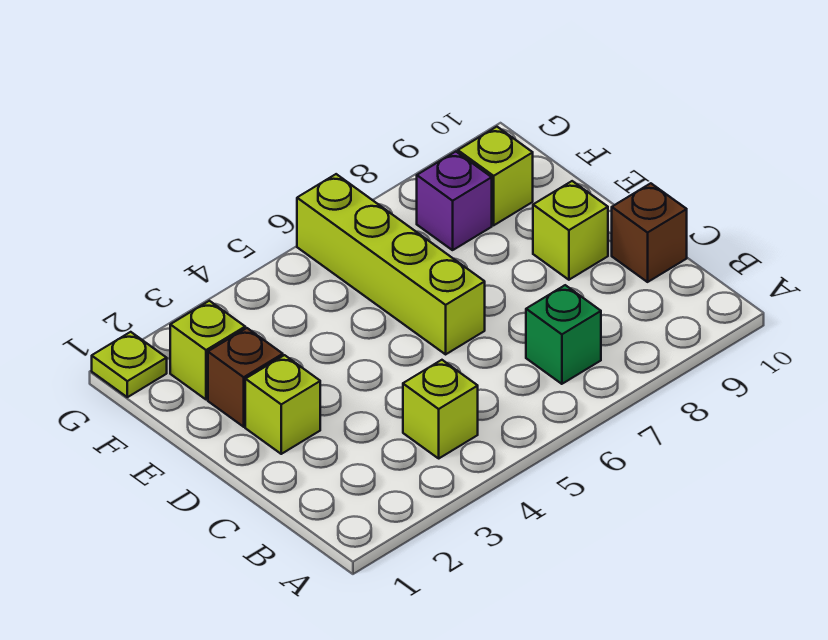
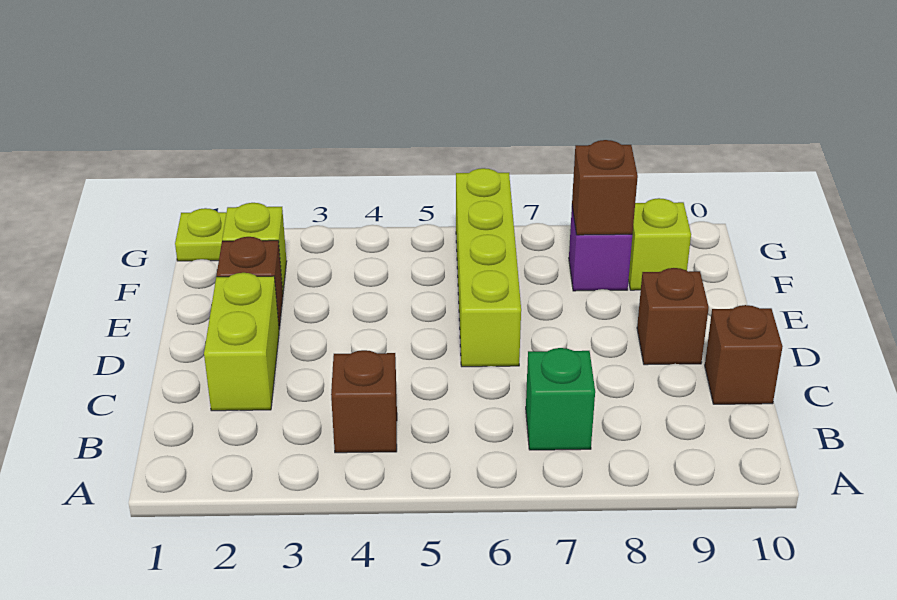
lime 1x1 brick [403,360,478,458] -> brown 1x1 brick [331,350,397,453]
lime 1x1 brick [245,355,320,454] -> lime 1x2 brick [204,273,279,411]
lime 1x1 brick [533,181,608,280] -> brown 1x1 brick [637,268,709,365]
none -> brown 1x1 brick [572,140,638,235]

